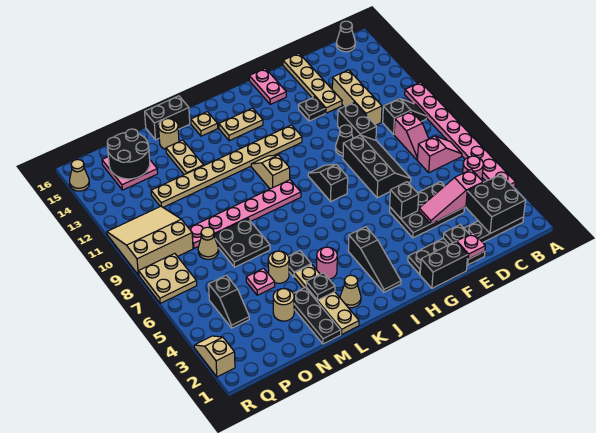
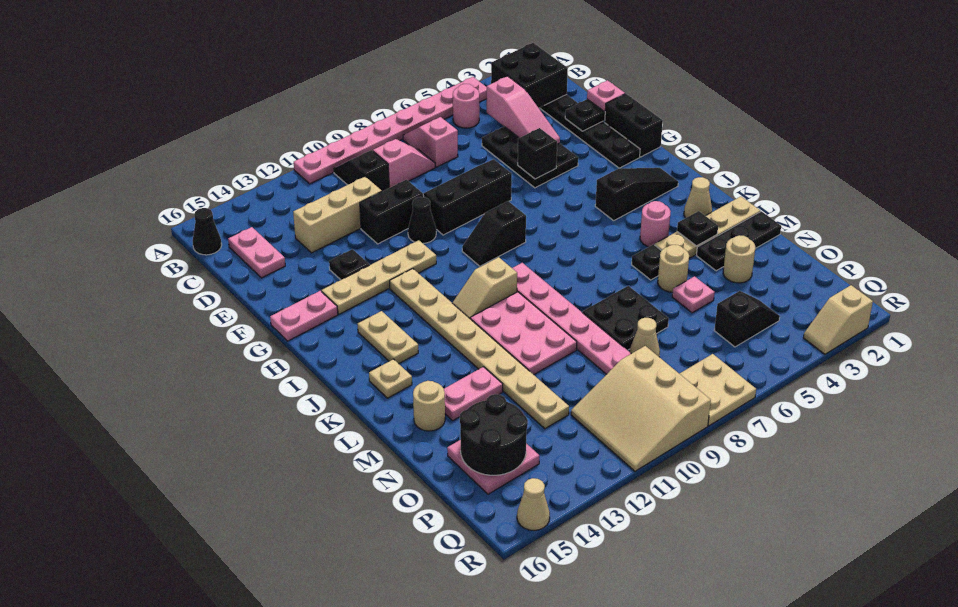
none -> pink 1x2 plate [228,227,285,278]
tan 1x4 plate [283,53,342,113] -> tan 1x4 plate moved to [322,240,436,314]
none -> pink 2x3 plate [470,292,577,375]
black 1x2 brick [145,96,190,140] -> none
tan 1x2 plate [166,140,204,175] -> pink 1x2 plate [444,367,503,421]

